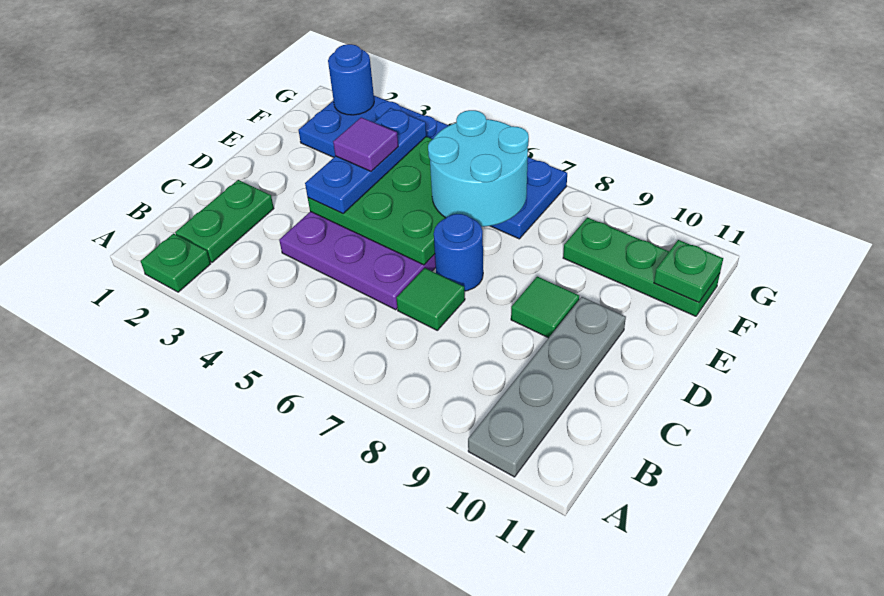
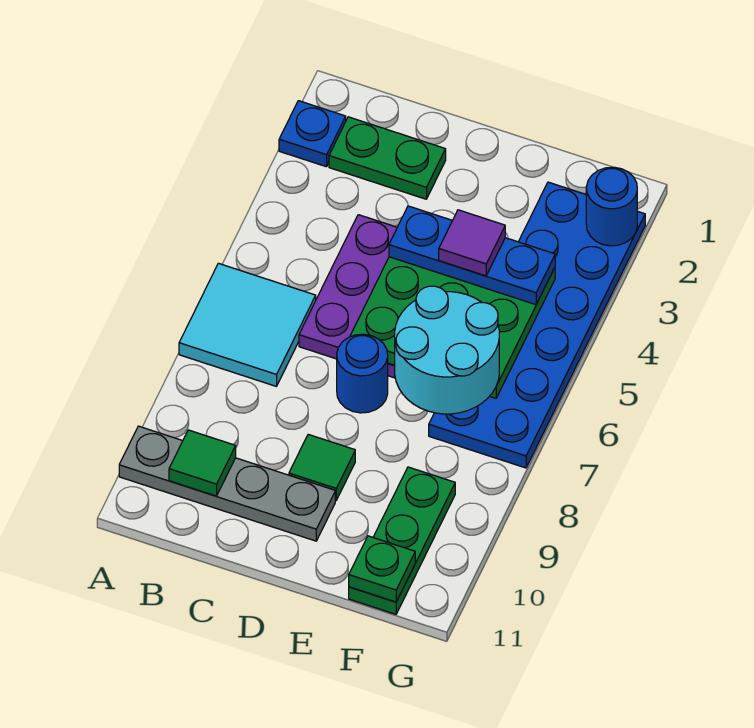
green 1x1 plate [141,234,211,292] -> blue 1x1 plate [279,101,346,167]
none -> cyan 2x2 tile [179,263,316,386]
green 1x1 tile [396,268,465,330] -> green 1x1 tile moved to [169,430,236,496]

